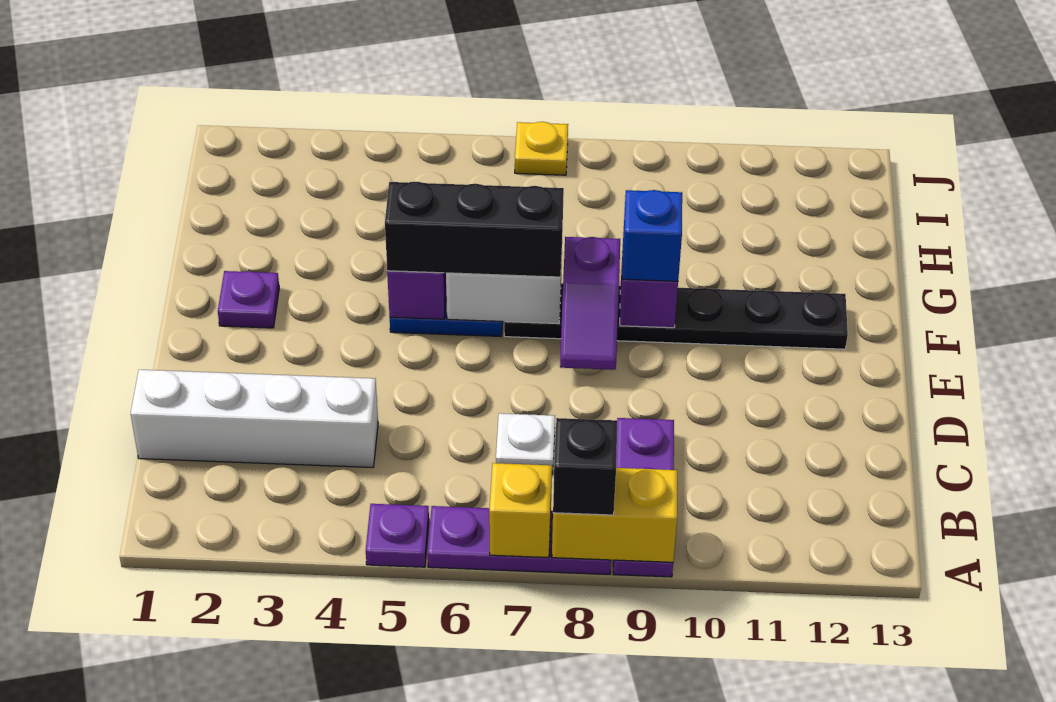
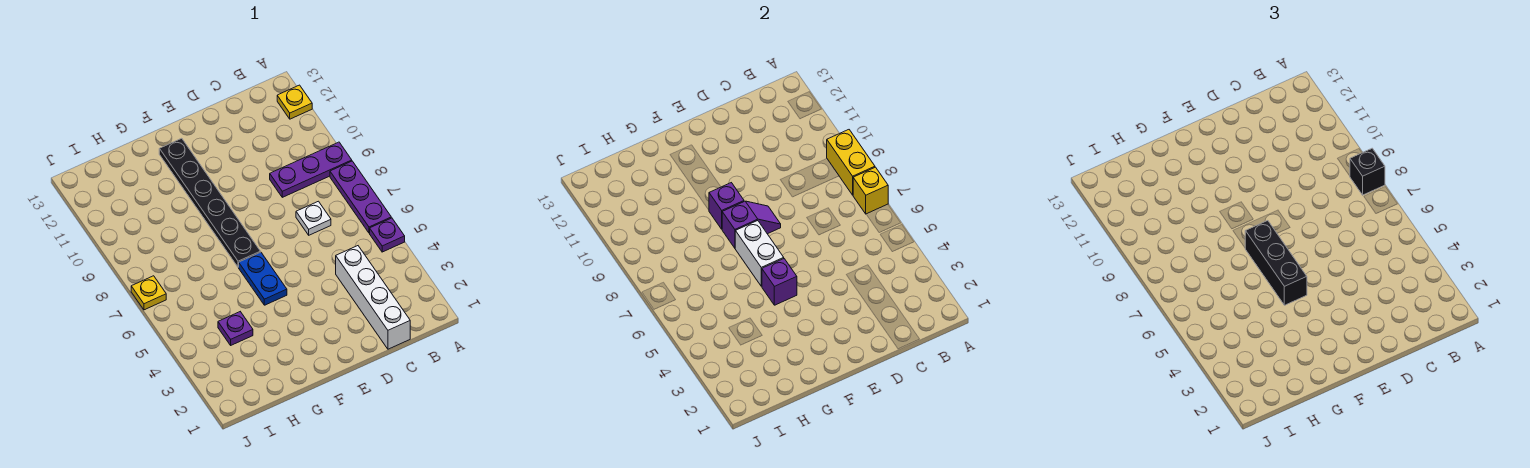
none -> yellow 1x1 plate [277,85,312,119]
purple 1x1 plate [218,271,279,328] -> purple 1x1 plate moved to [218,312,253,345]
blue 1x1 brick [622,190,682,281] -> none

